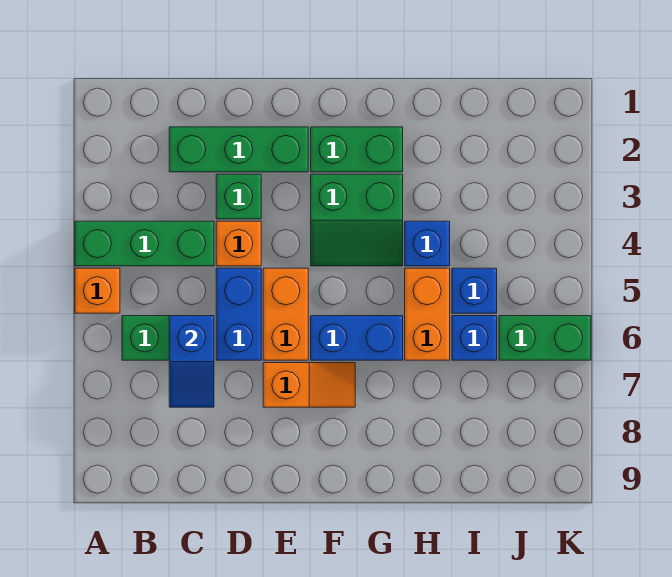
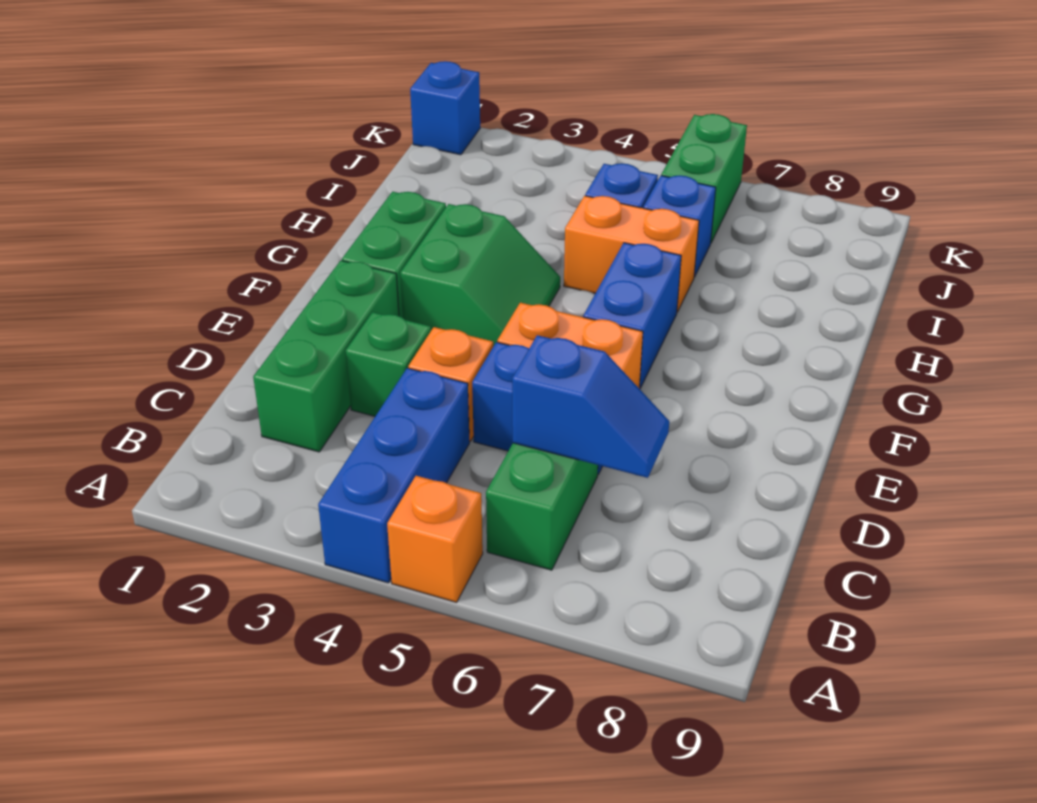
green 1x3 brick [75,221,214,266] -> blue 1x3 brick [318,368,470,583]
orange 1x2 slope [263,363,355,407] -> none
blue 1x1 brick [405,221,450,266] -> blue 1x1 brick moved to [410,61,480,155]

